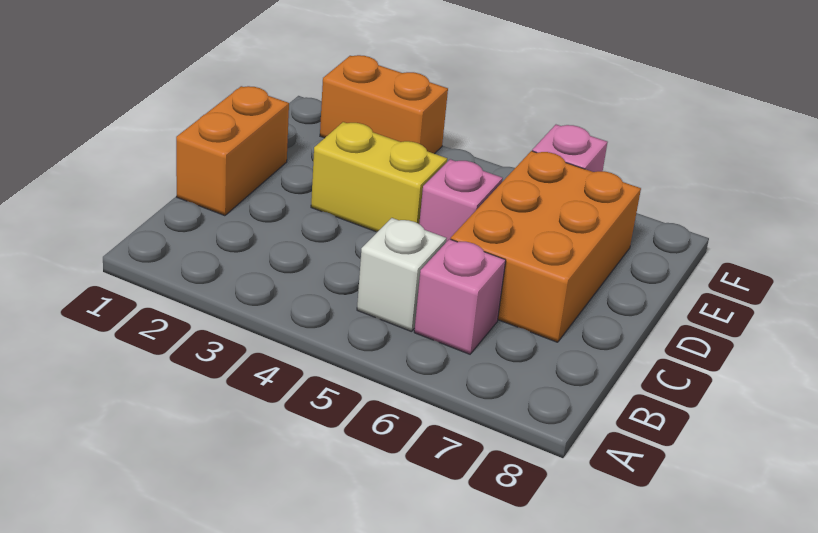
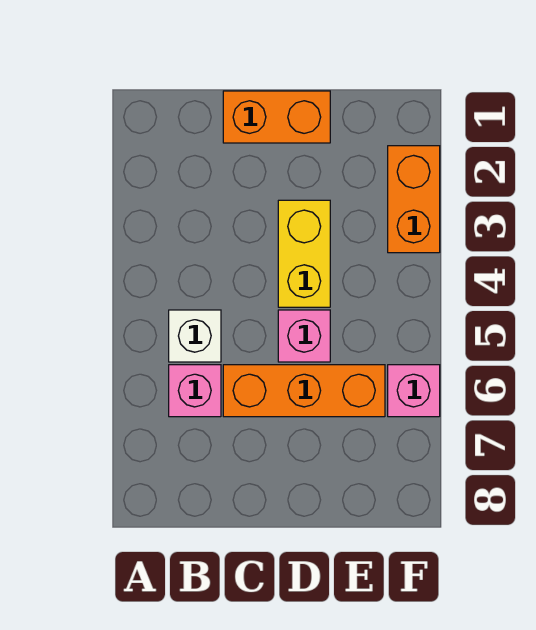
orange 2x3 brick [451,151,641,342] -> orange 1x3 brick [223,365,385,417]

